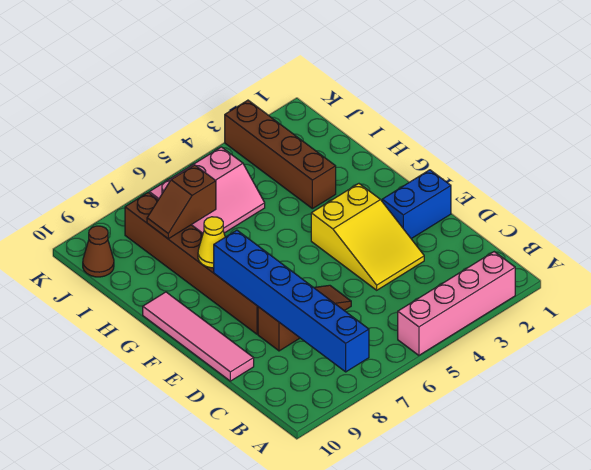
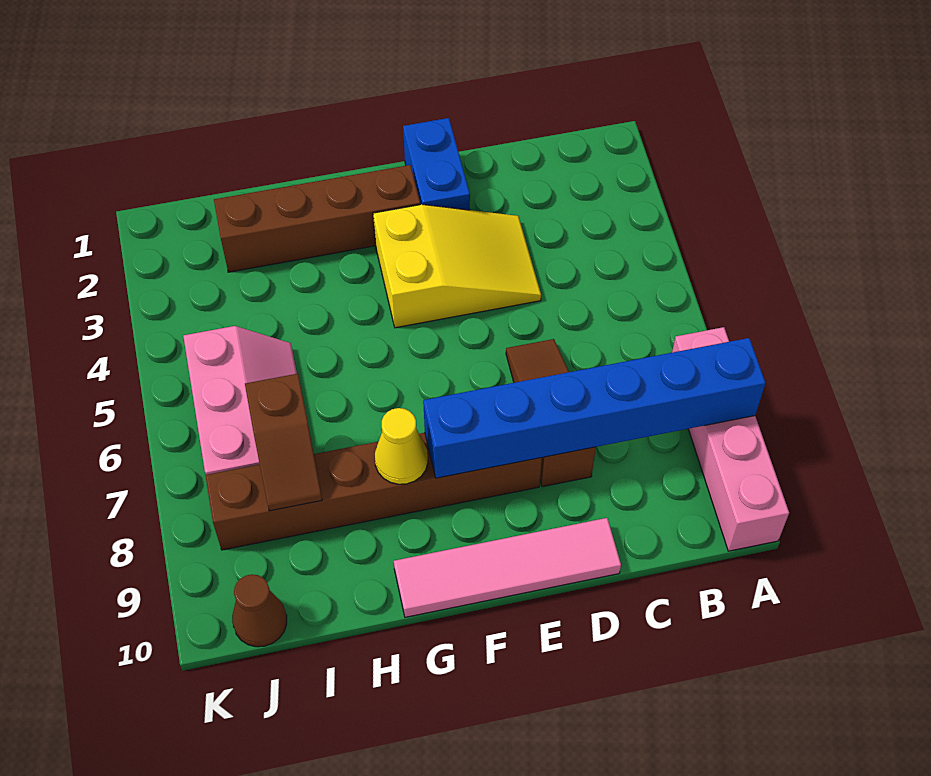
pink 1x4 brick [398,252,515,355] -> pink 1x4 brick moved to [672,327,789,551]
brown 1x4 brick [225,100,336,209] -> brown 1x4 brick moved to [214,165,420,272]

